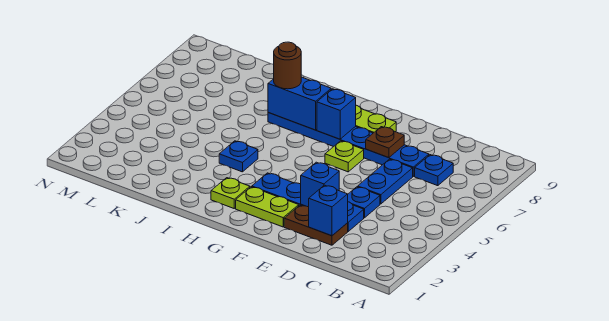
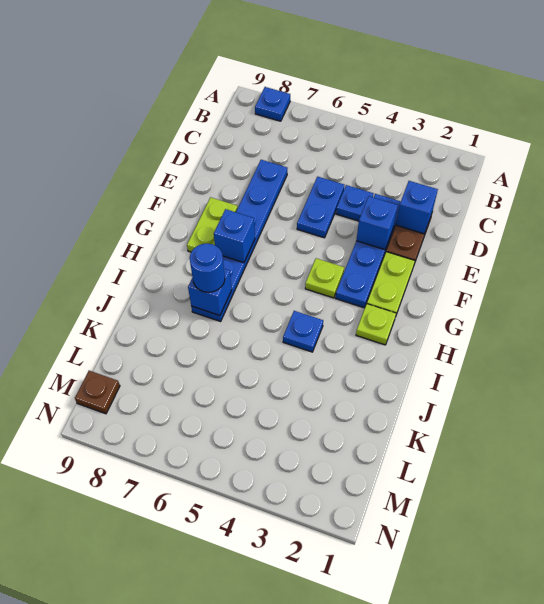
blue 1x1 plate [415,155,453,186] -> blue 1x1 plate moved to [255,87,290,121]
blue 1x2 plate [358,159,413,204] -> blue 1x2 plate turned to [297,177,344,238]
brown 1x1 plate [366,127,404,158] -> brown 1x1 plate moved to [75,371,120,414]
lime 1x1 plate [325,141,364,172] -> lime 1x1 plate moved to [305,258,344,298]
blue 1x2 brick [268,77,331,130] -> blue 1x1 brick [188,269,232,316]
brown 1x1 round brick [274,42,301,89] -> blue 1x1 round brick [190,244,225,292]

